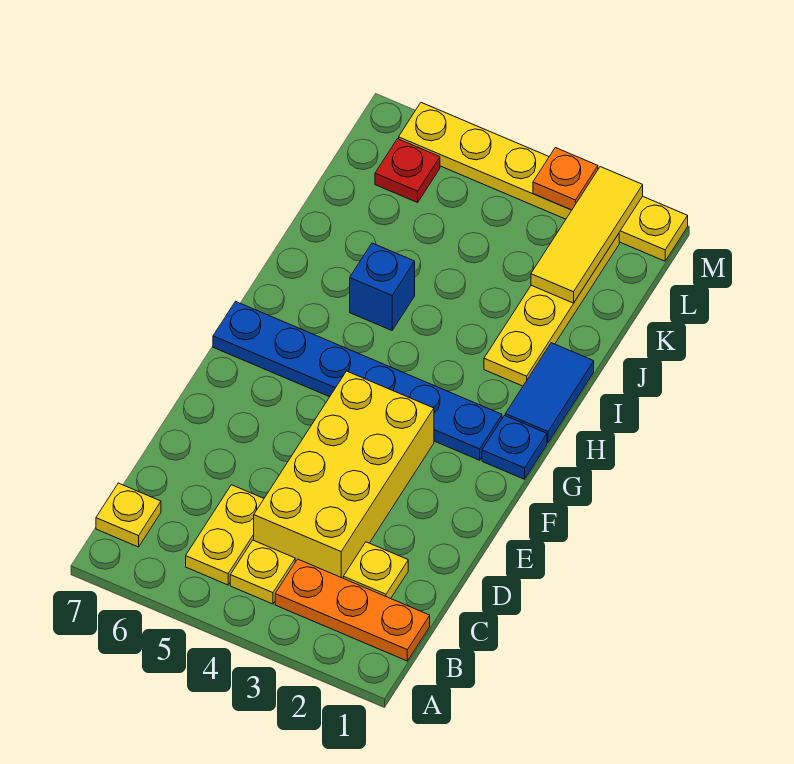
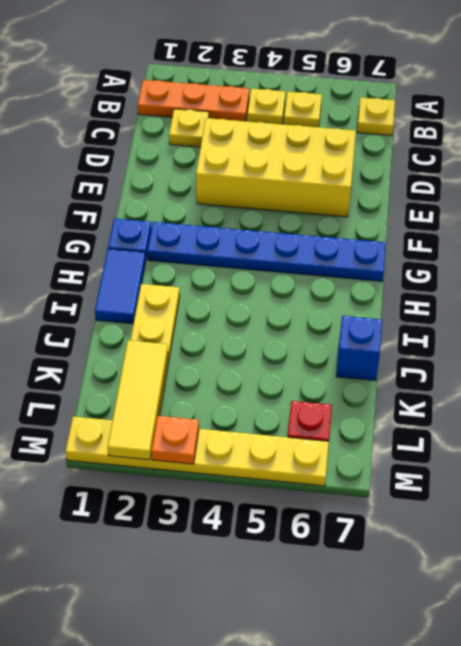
yellow 1x2 plate [186,485,264,585] -> yellow 1x1 plate [284,92,322,127]
yellow 2x4 brick [254,371,434,578] -> yellow 2x4 brick turned to [196,118,356,217]
blue 1x1 brick [350,243,415,330] -> blue 1x1 brick moved to [336,316,382,381]

